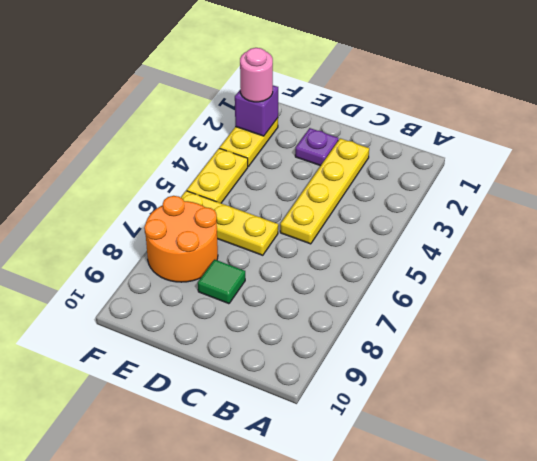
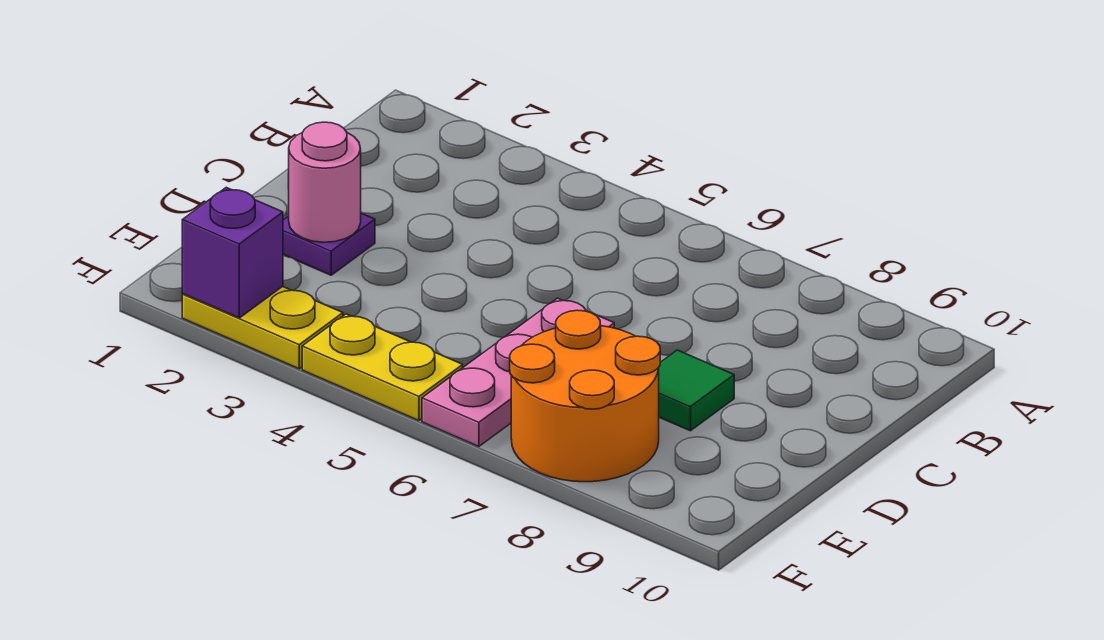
yellow 1x4 plate [280,138,369,244] -> none
yellow 1x3 plate [181,191,278,255] -> pink 1x3 plate [422,298,614,447]
pink 1x1 round brick [240,48,273,102] -> pink 1x1 round brick moved to [288,122,361,242]

